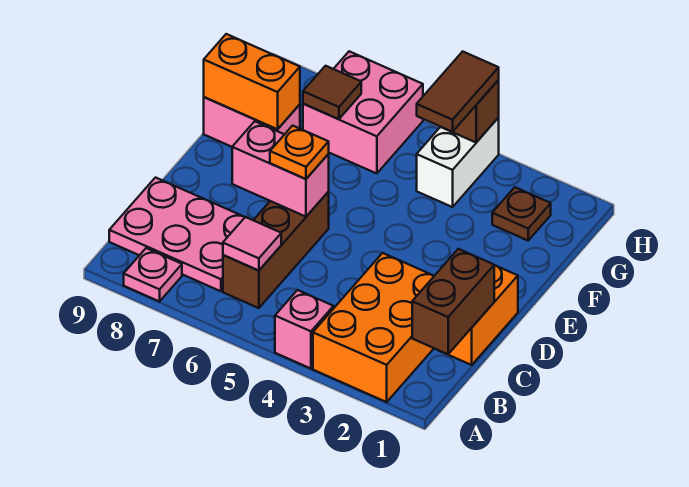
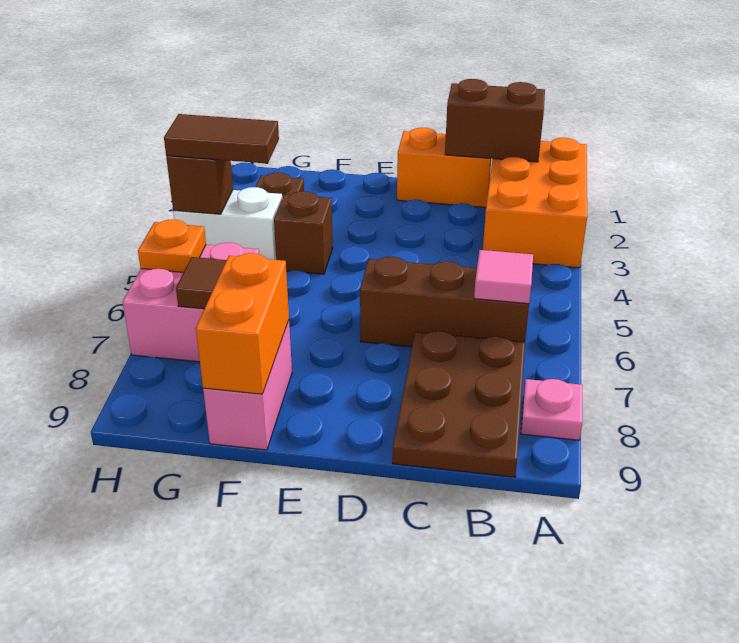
orange 2x3 brick [313,253,434,402] -> orange 2x3 brick turned to [483,138,587,268]
pink 1x1 brick [275,290,333,369] -> none
pink 2x3 plate [109,178,245,291] -> brown 2x3 plate [392,331,525,477]
pink 1x2 brick [232,121,329,217] -> none
orange 1x1 plate [270,126,329,179] -> orange 1x1 plate moved to [138,219,206,272]
none -> brown 1x1 brick [274,191,333,274]

